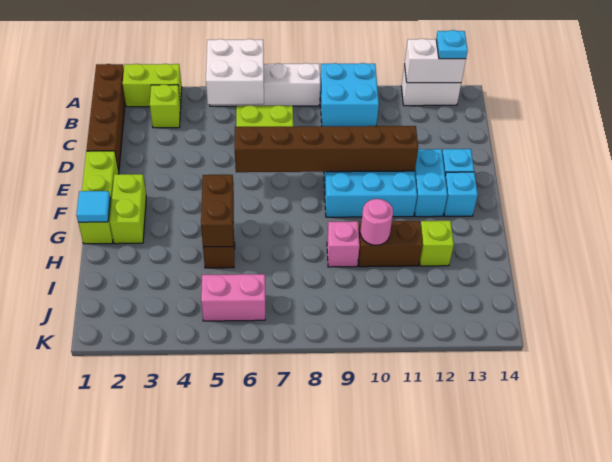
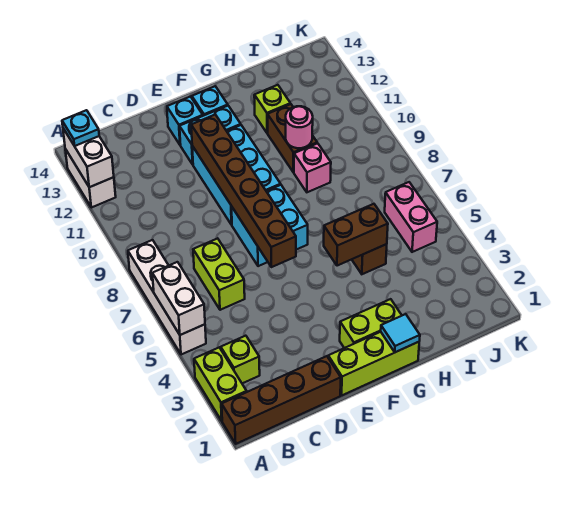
white 2x2 brick [206,39,264,105] -> white 1x2 brick [152,262,205,335]
cyan 2x2 brick [320,63,379,126] -> cyan 2x2 brick moved to [232,185,308,266]

